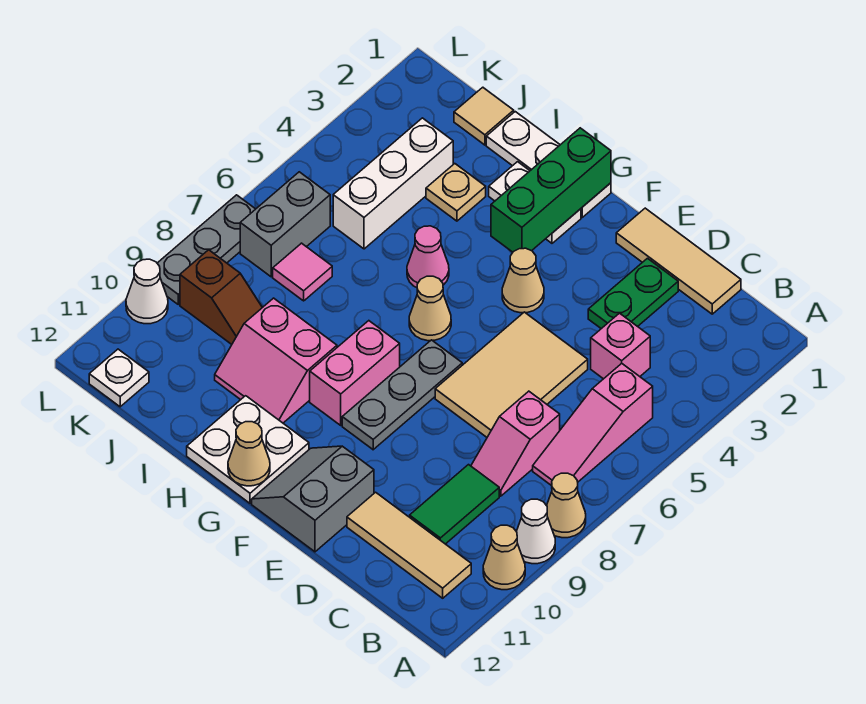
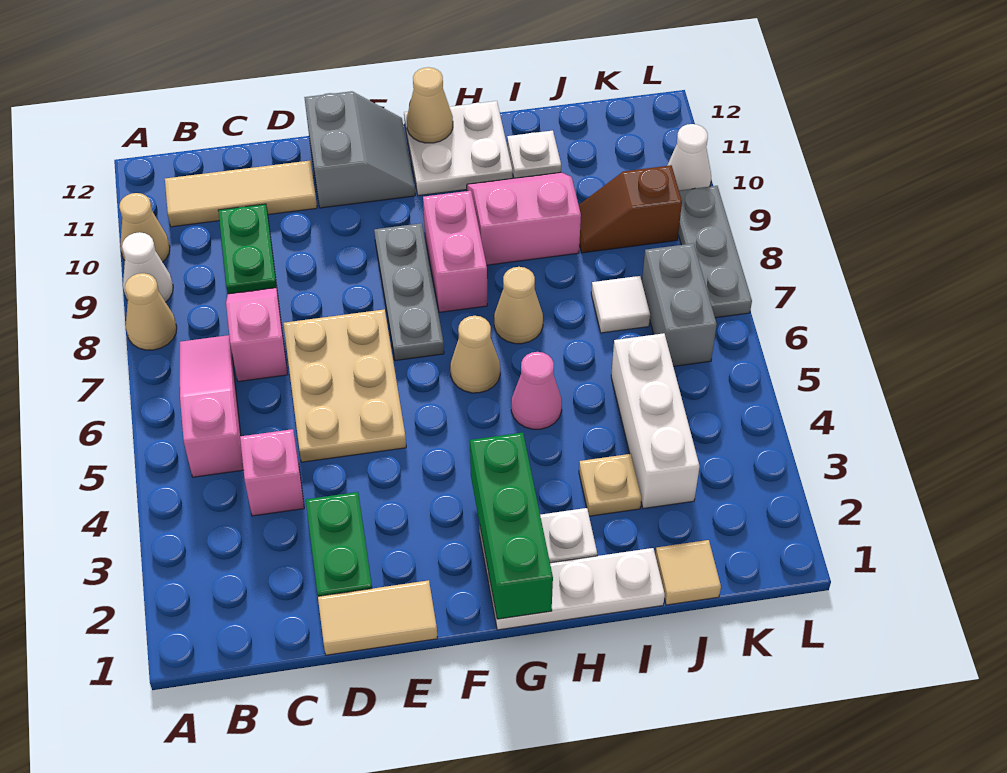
tan 1x3 tile [616,208,741,314] -> tan 1x2 tile [318,580,438,655]
green 1x2 tile [410,465,499,544] -> green 1x2 plate [218,204,277,294]
tan 2x3 tile [435,312,588,437] -> tan 2x3 plate [283,309,406,462]
tan 1x1 cone [502,248,544,313] -> tan 1x1 cone moved to [494,267,543,344]
pink 1x1 tile [273,243,332,301] -> white 1x1 tile [591,276,650,333]
white 1x1 plate [89,349,149,407] -> white 1x1 plate moved to [507,131,561,178]

